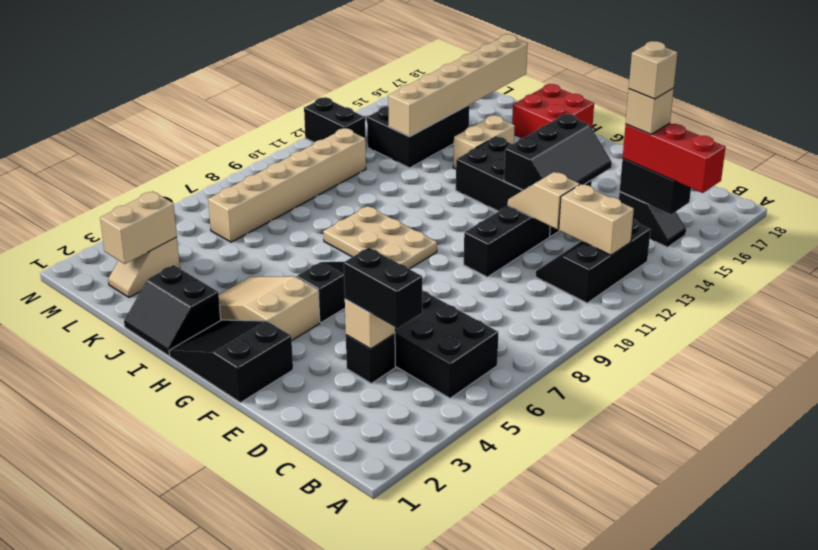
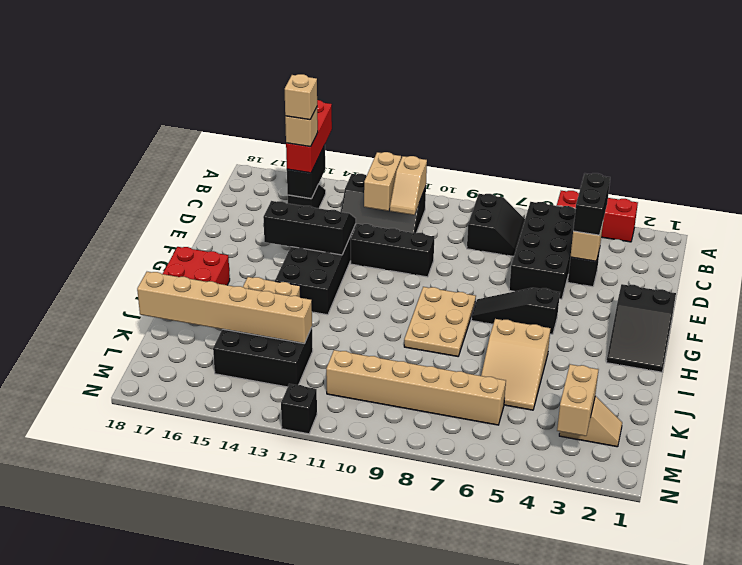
none -> red 1x3 brick [557,191,638,242]
tan 1x2 slope [508,172,580,229] -> tan 1x2 slope moved to [390,156,427,215]
tan 2x3 slope [219,276,320,340] -> tan 2x3 slope moved to [481,319,550,410]
black 2x2 slope [124,265,221,356] -> black 2x2 slope moved to [467,194,525,256]
tan 1x2 brick [100,191,177,264] -> tan 1x2 brick turned to [557,364,598,436]
black 1x2 brick [304,97,365,143] -> black 1x1 brick [281,384,317,434]

